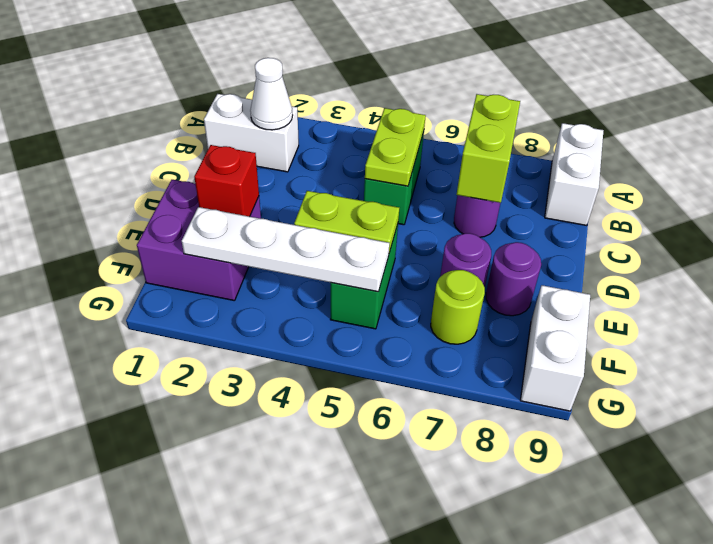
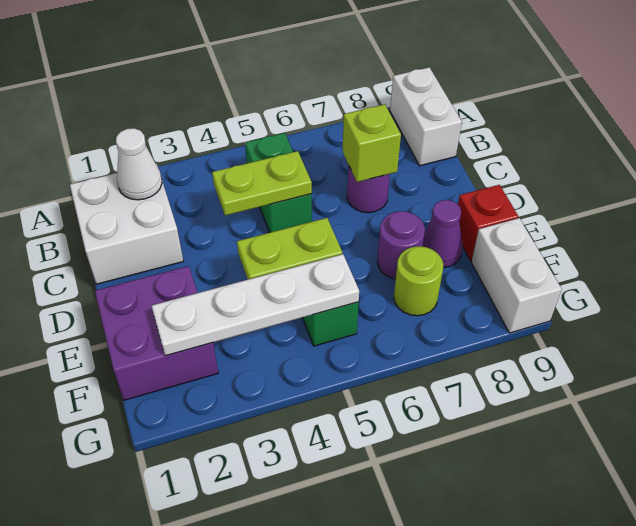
white 1x2 brick [204,94,299,172] -> white 2x2 brick [70,164,183,284]
lime 1x2 plate [365,108,426,186] -> lime 1x2 plate turned to [212,151,312,215]
lime 1x2 brick [456,94,520,203] -> lime 1x1 brick [343,104,401,182]
red 1x1 brick [194,145,259,217] -> red 1x1 brick moved to [458,185,518,261]
purple 1x1 round brick [486,242,541,316] -> purple 1x1 cone [423,200,463,268]

